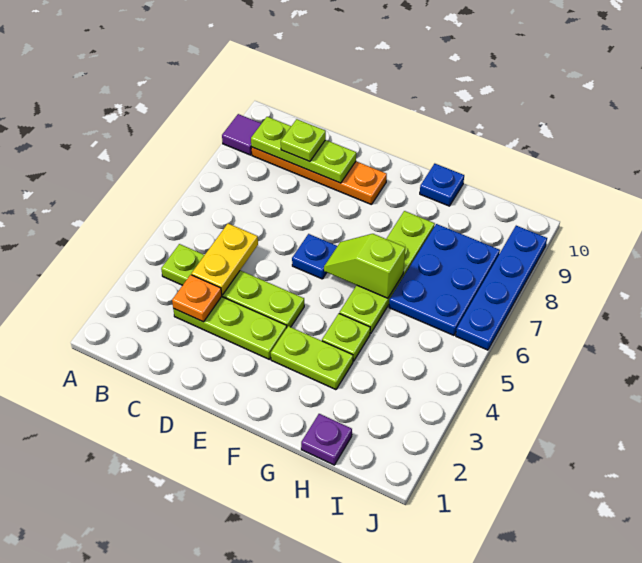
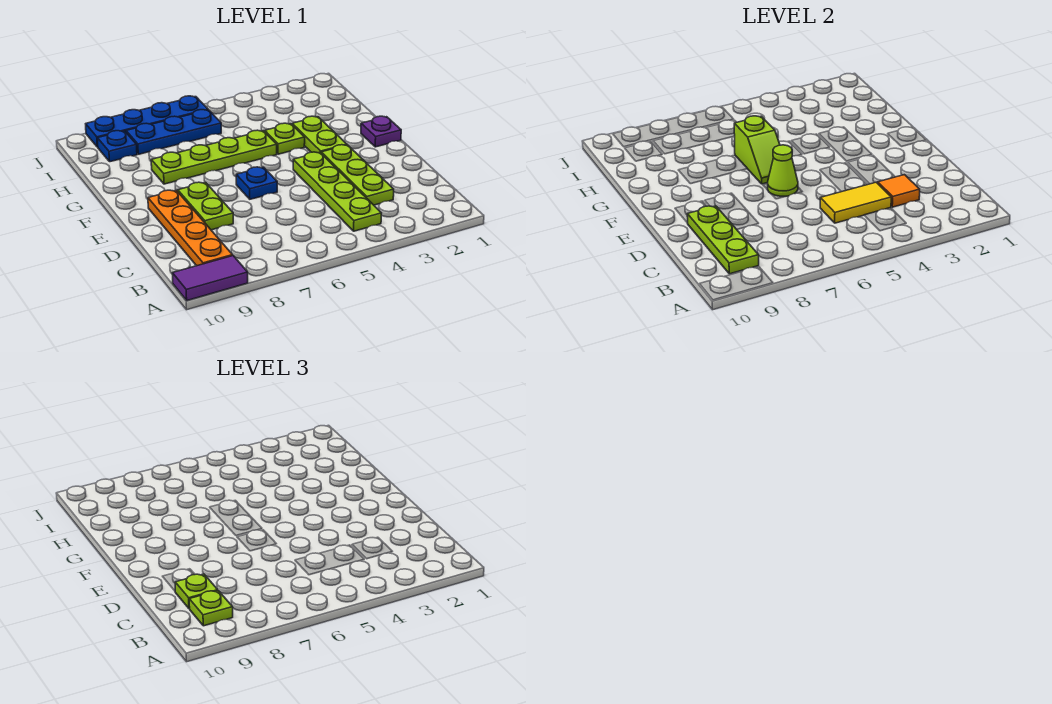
purple 1x1 tile [222,114,262,155] -> purple 1x2 tile [172,256,248,300]
none -> lime 1x1 plate [189,591,233,626]
orange 1x1 plate [172,275,222,322] -> orange 1x1 tile [878,175,920,207]
yellow 1x2 plate [191,224,258,295] -> yellow 1x2 tile [820,182,891,223]
none -> lime 1x2 plate [178,182,233,230]
none -> lime 1x1 cone [768,145,798,196]
blue 1x1 plate [420,164,464,206] -> blue 1x1 plate moved to [97,131,137,162]
purple 1x1 plate [301,414,352,465] -> purple 1x1 plate moved to [361,116,401,147]
blue 2x3 plate [389,224,500,335] -> blue 1x3 plate [126,110,221,154]

